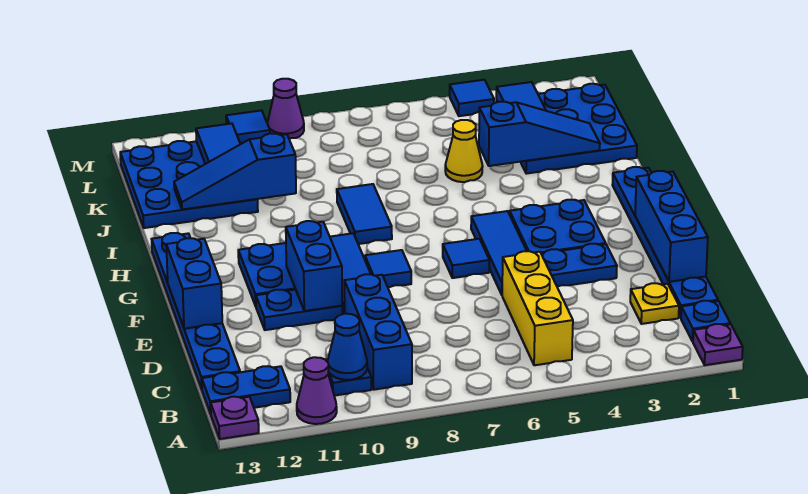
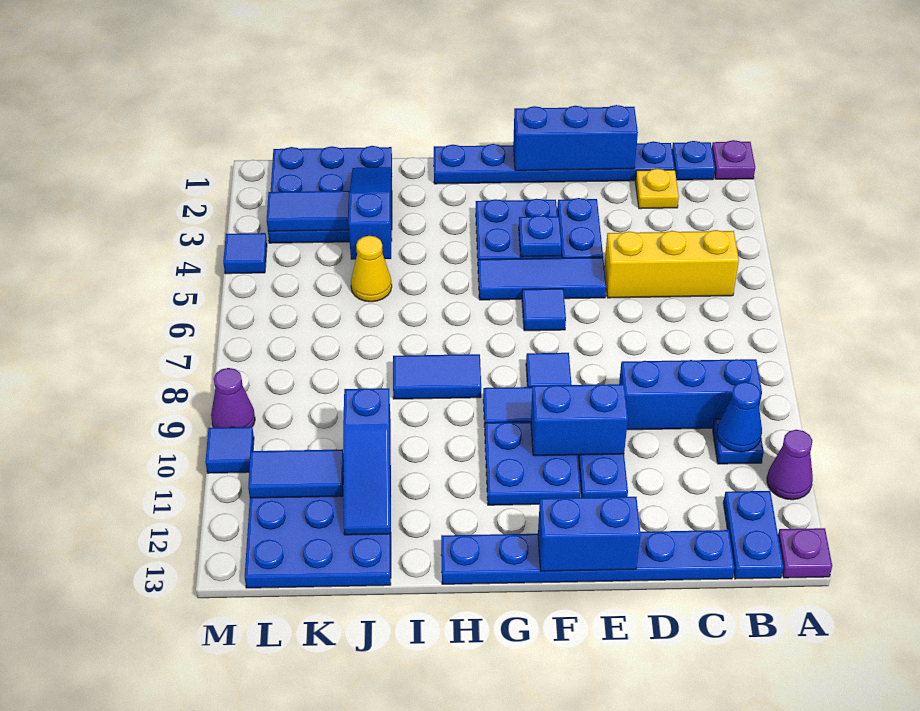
none -> blue 1x1 plate [519,215,561,257]

